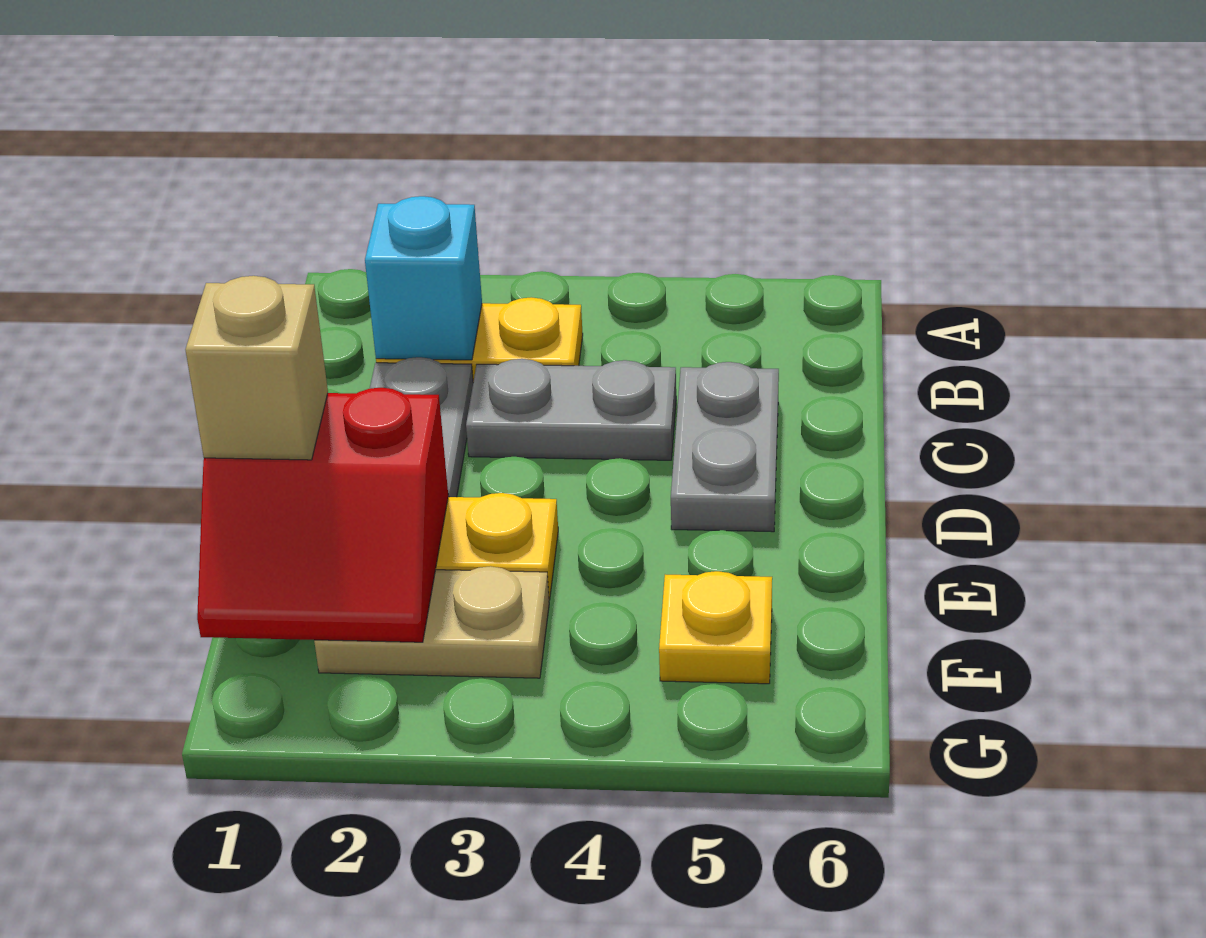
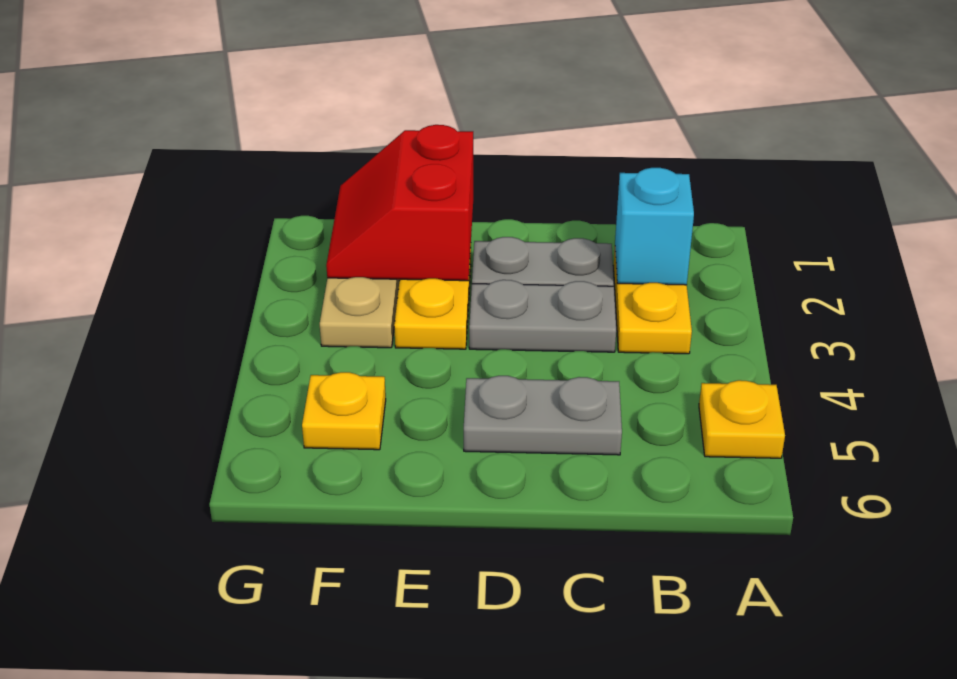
none -> yellow 1x1 plate [699,380,785,458]
grey 1x2 plate [466,359,676,460] -> grey 1x2 plate turned to [469,280,616,352]
tan 1x1 brick [185,276,328,460] -> none

